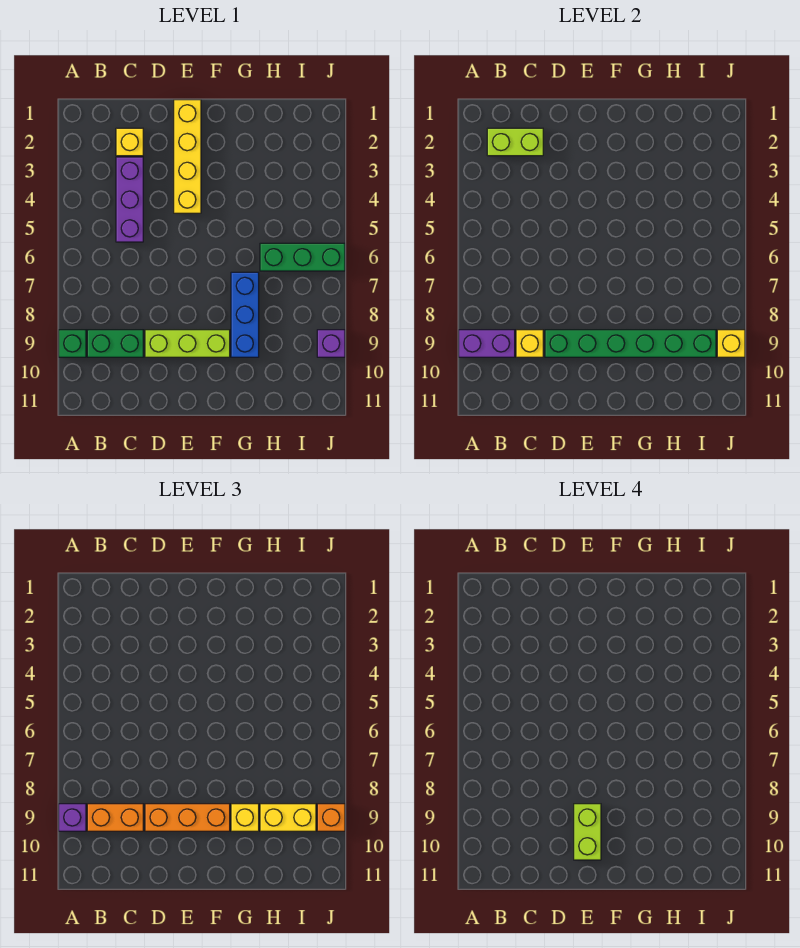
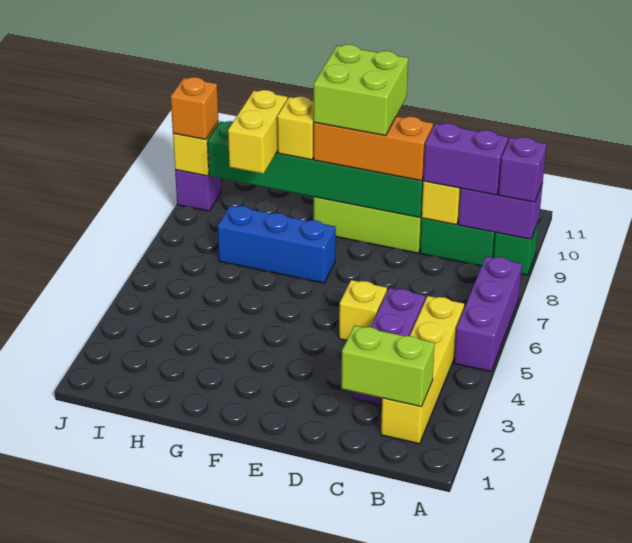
none -> purple 1x3 brick [454,257,522,372]
orange 1x2 brick [87,804,143,831] -> purple 1x2 brick [423,123,508,195]
yellow 1x1 brick [116,128,143,156] -> yellow 1x1 brick moved to [339,280,387,340]
yellow 1x4 brick [174,100,201,213] -> yellow 1x4 brick moved to [381,296,464,444]
lime 1x2 brick [574,804,601,860] -> lime 2x2 brick [314,45,408,136]
blue 1x3 brick [231,272,259,357] -> blue 1x3 brick turned to [218,205,336,283]
green 1x3 brick [260,243,345,271] -> none
yellow 1x2 brick [260,804,316,831] -> yellow 1x2 brick turned to [228,90,288,174]

